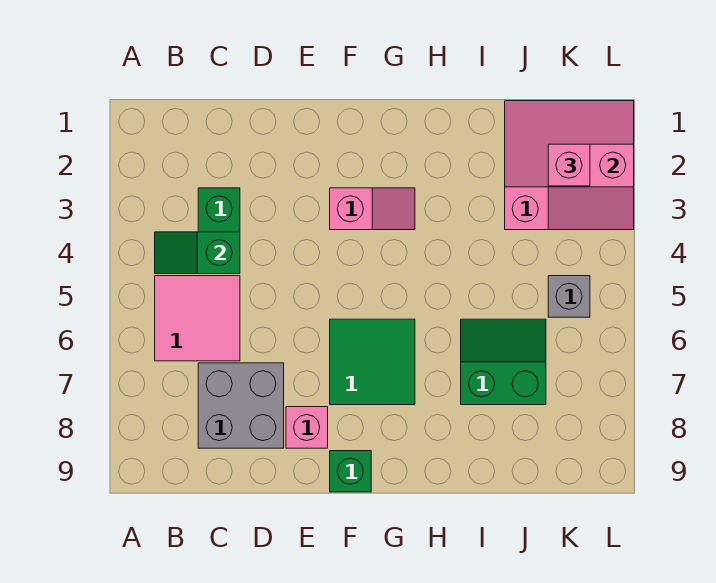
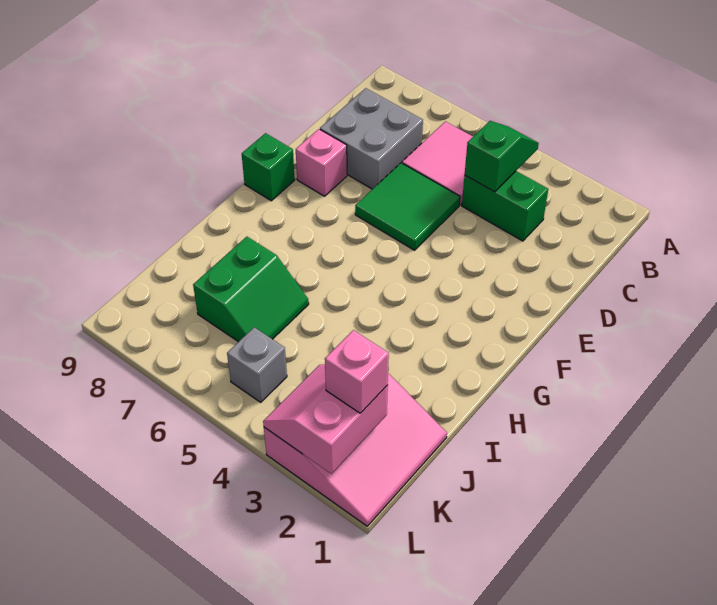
pink 1x2 slope [330,188,415,230] -> none
green 2x2 tile [330,319,415,405] -> green 2x2 tile moved to [355,163,460,250]

